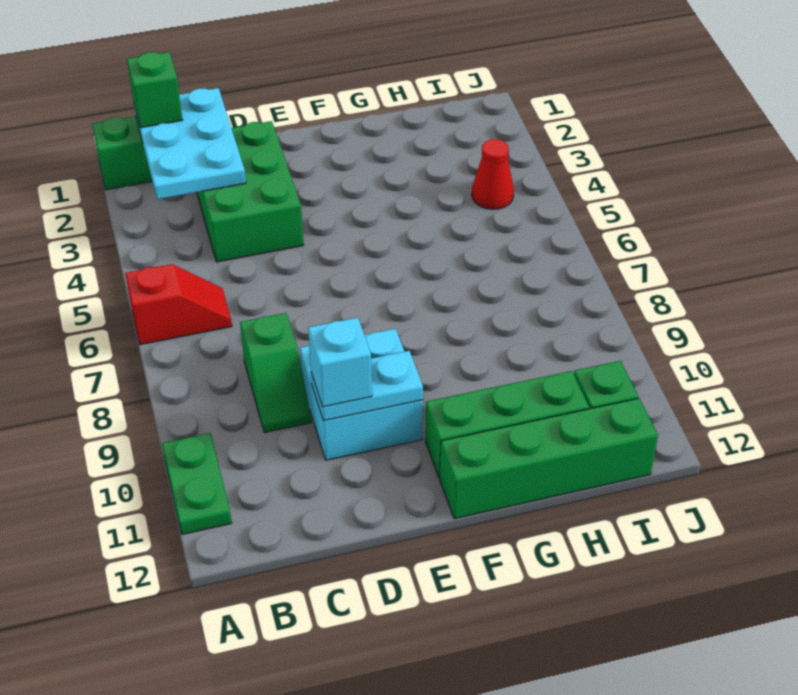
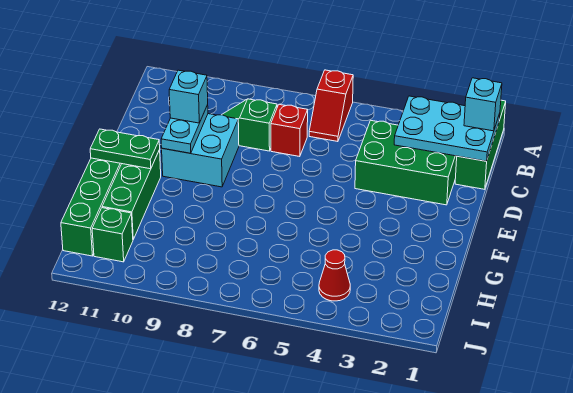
green 1x2 plate [162,433,232,534] -> green 1x2 plate moved to [90,129,160,169]
green 1x1 brick [127,52,182,128] -> cyan 1x1 brick [464,78,502,131]
none -> red 1x1 brick [271,104,308,157]

